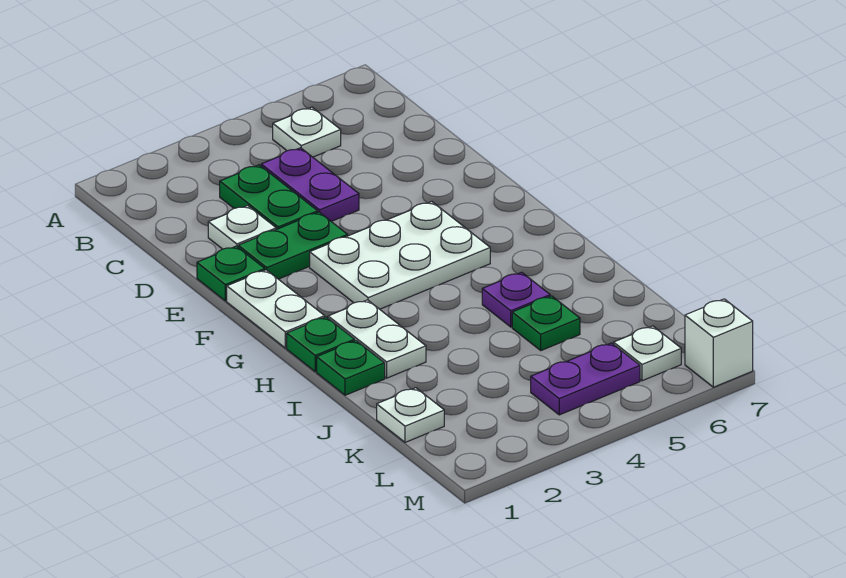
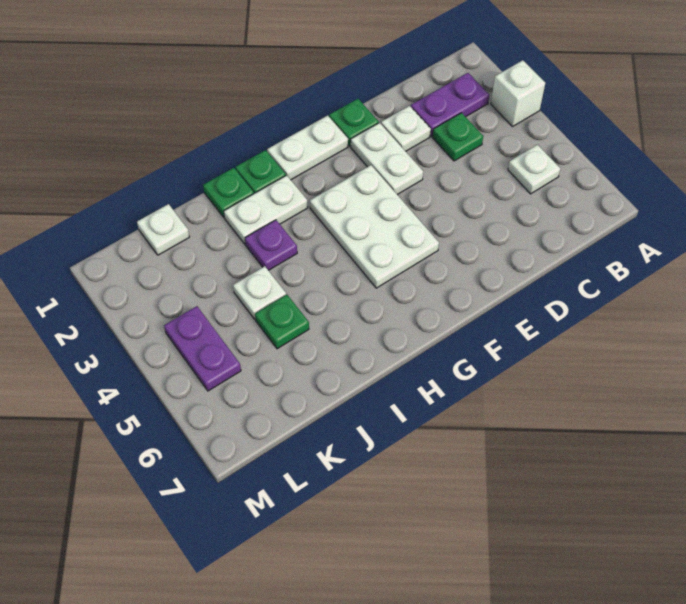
green 1x2 plate [220,165,318,229] -> green 1x1 plate [432,113,483,161]
purple 1x2 plate [261,148,359,221] -> purple 1x2 plate moved to [411,73,489,136]
green 1x2 plate [238,212,348,279] -> white 1x2 plate [351,123,423,195]
purple 1x1 plate [482,272,550,327] -> purple 1x1 plate moved to [245,220,297,270]
white 1x1 plate [614,326,681,381] -> white 1x1 plate moved to [233,266,286,319]
white 1x1 brick [685,299,753,387] -> white 1x1 brick moved to [491,60,545,127]

